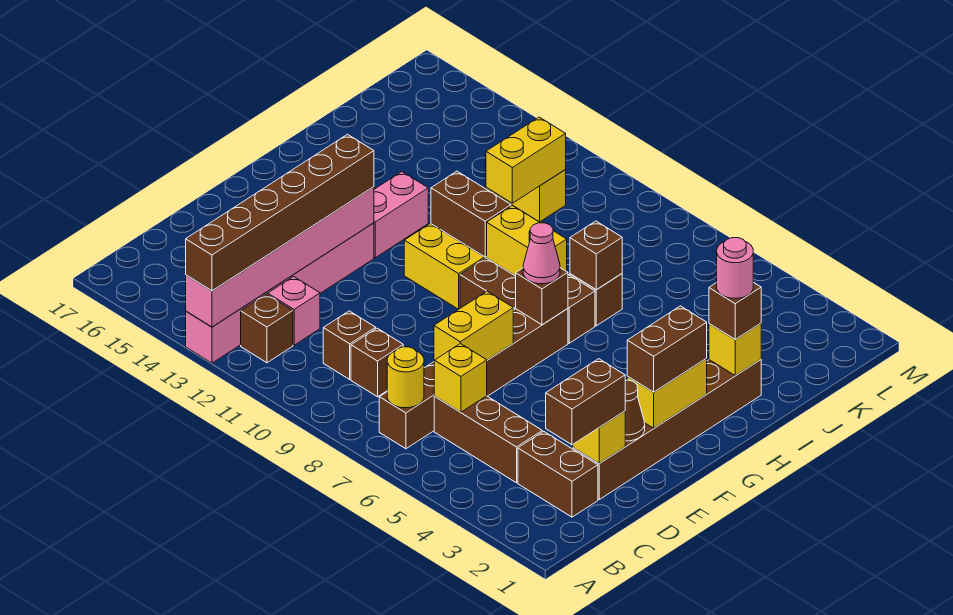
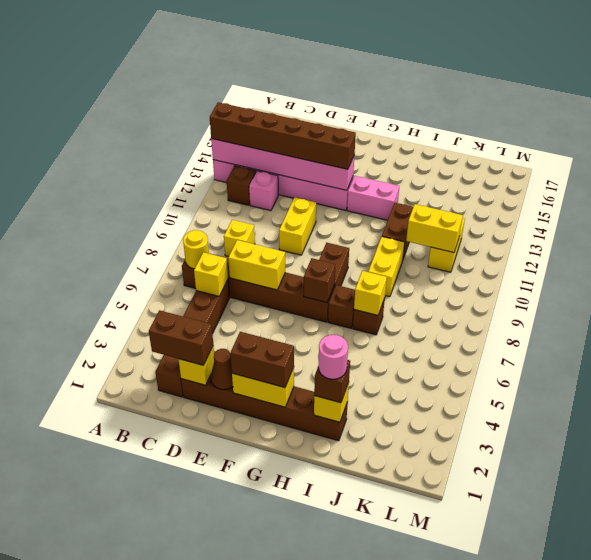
brown 1x1 brick [351,328,403,397] -> yellow 1x1 brick [224,220,255,257]
brown 1x1 brick [323,311,376,379] -> none
pink 1x1 cone [523,223,560,284] -> none
yellow 1x2 brick [404,224,485,309] -> yellow 1x2 brick moved to [279,197,316,255]
brown 1x1 brick [570,221,622,290] -> yellow 1x1 brick [354,271,387,315]

